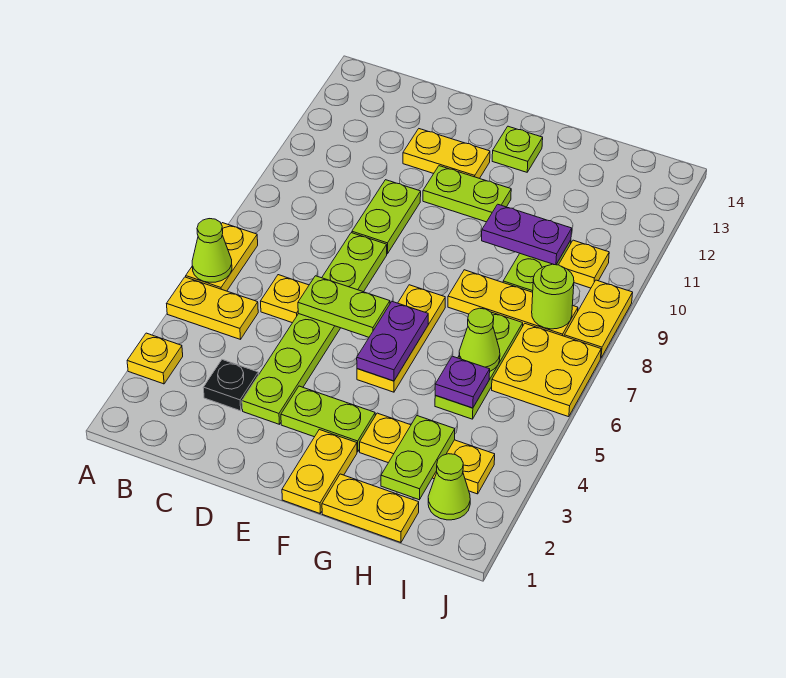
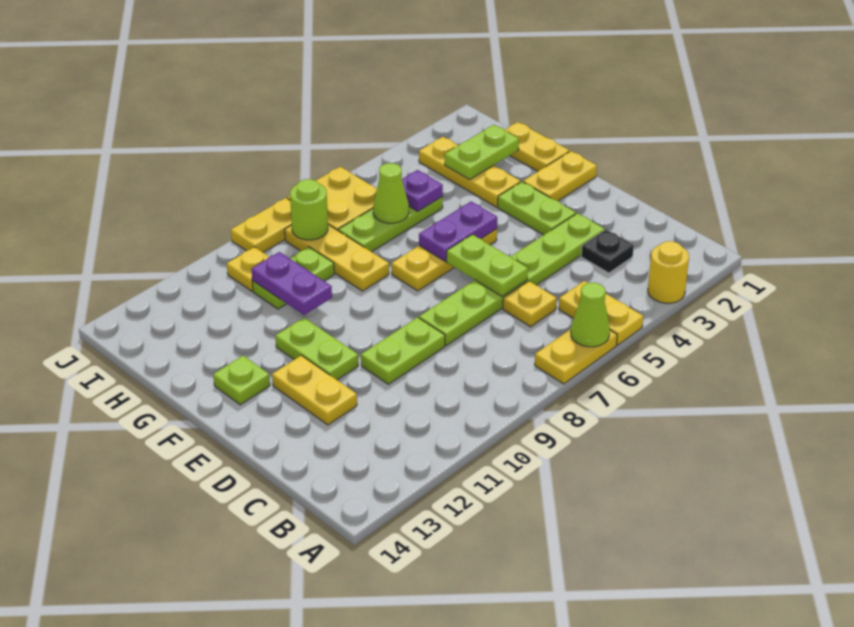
yellow 1x1 plate [127,333,183,384] -> yellow 1x1 round brick [648,241,689,303]
lime 1x1 cone [428,454,470,520] -> none

